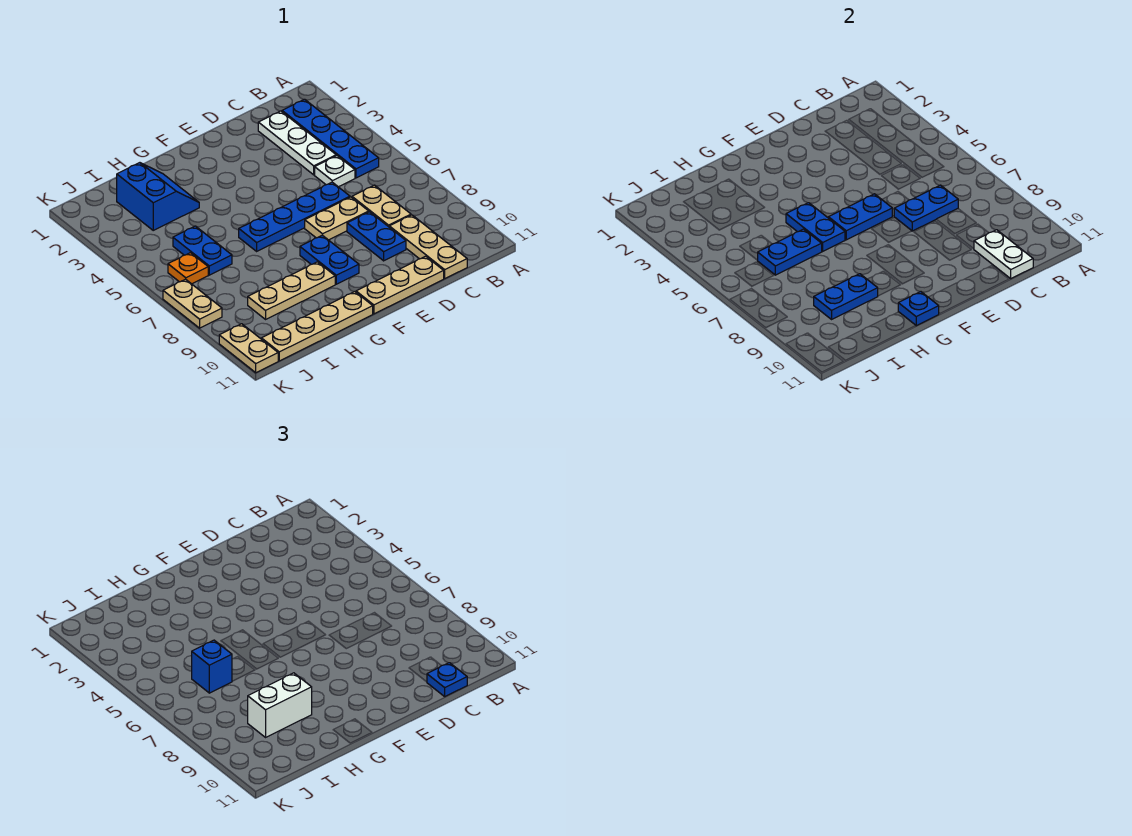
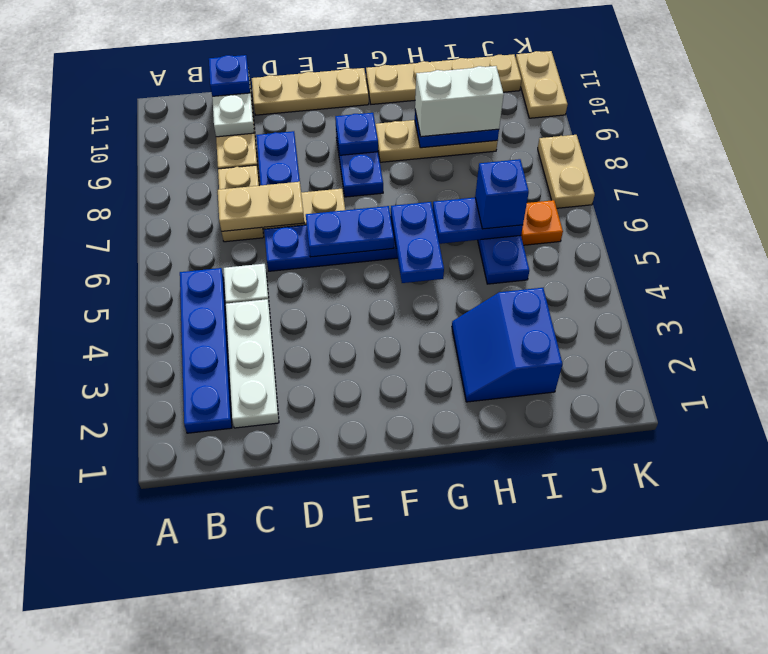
blue 1x2 plate [894,185,958,231] -> tan 1x2 plate [218,182,304,231]
blue 1x1 plate [898,292,939,326] -> blue 1x1 plate moved to [335,113,378,155]

